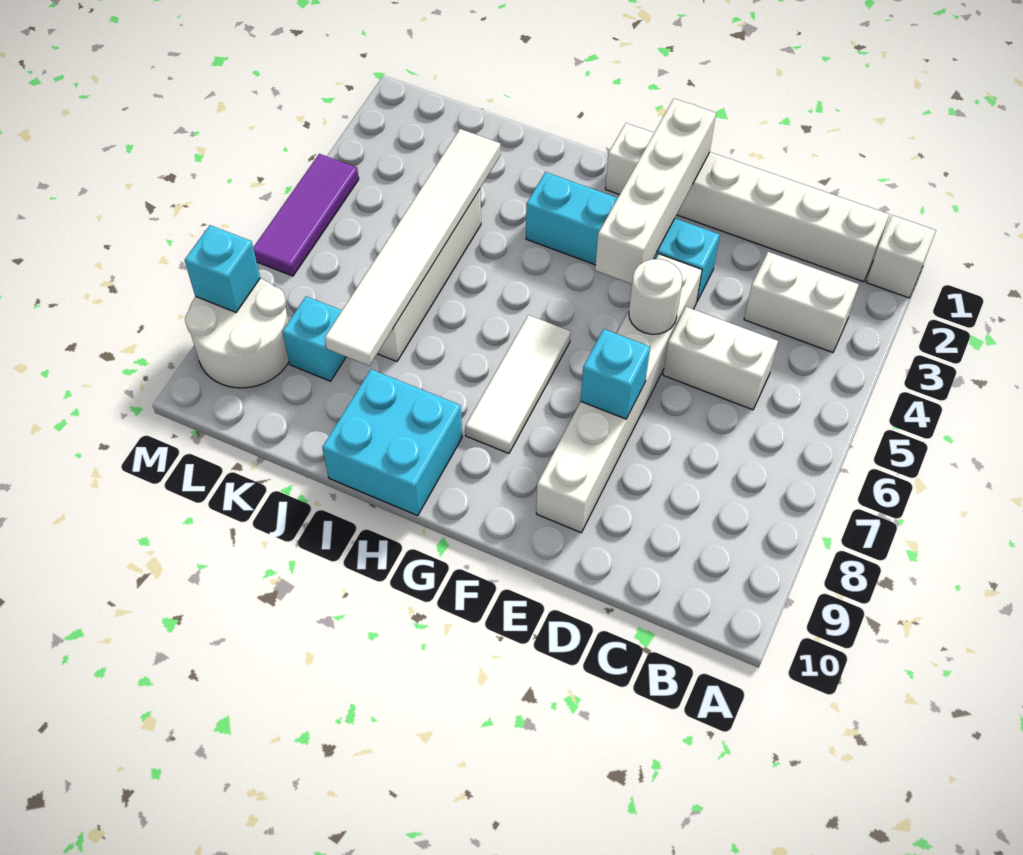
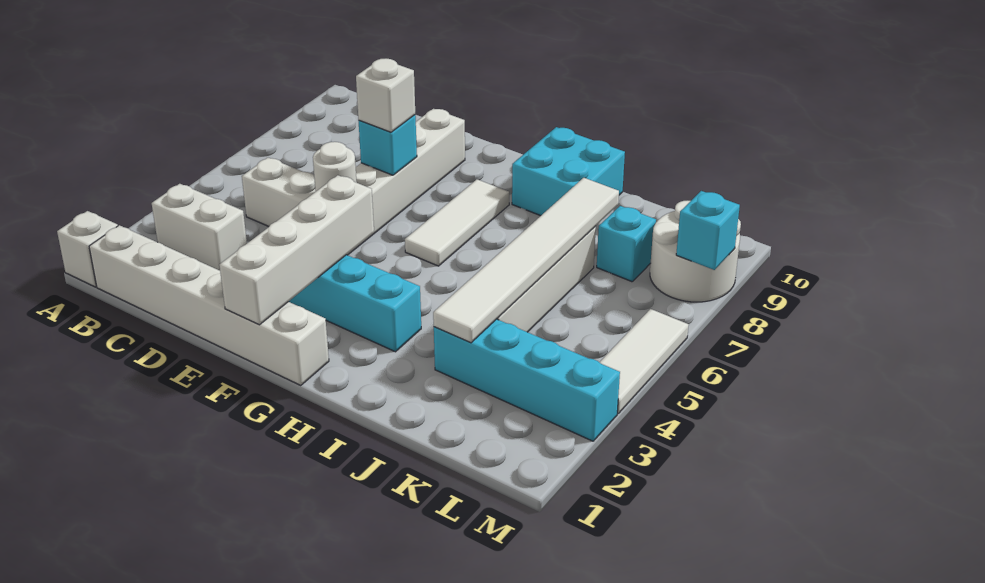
none -> white 1x1 brick [356,59,415,132]
none -> cyan 1x4 brick [434,319,620,441]
purple 1x3 tile [253,154,359,276] -> white 1x3 tile [600,309,689,413]

